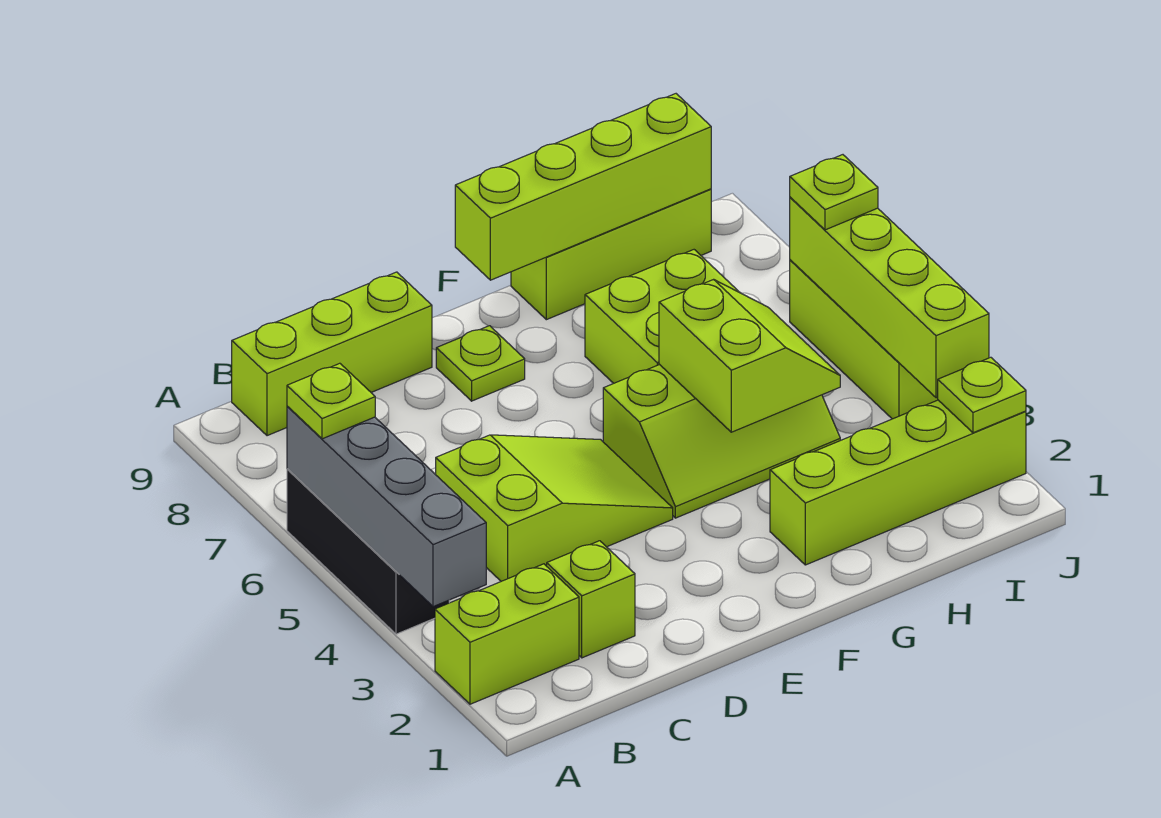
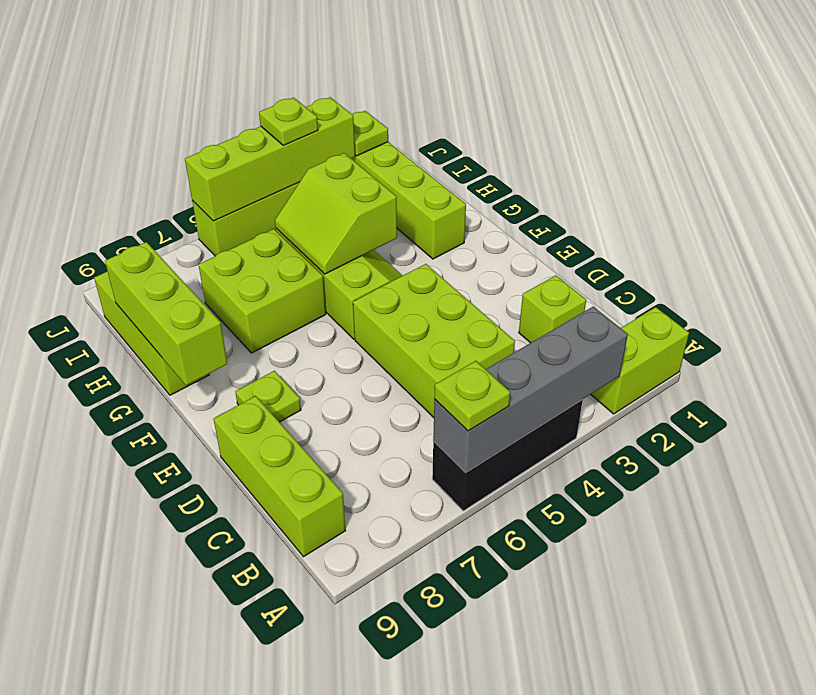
lime 1x2 brick [435,564,579,704] -> lime 1x2 brick turned to [591,307,689,414]
lime 2x3 slope [436,435,673,581] -> lime 2x3 brick [353,264,515,418]
lime 1x4 brick [455,94,711,280] -> lime 1x3 brick [105,242,227,385]
lime 2x2 slope [659,279,840,432] -> lime 2x2 slope turned to [275,153,397,274]
lime 1x1 plate [790,155,878,230] -> lime 1x1 plate moved to [259,98,318,145]

